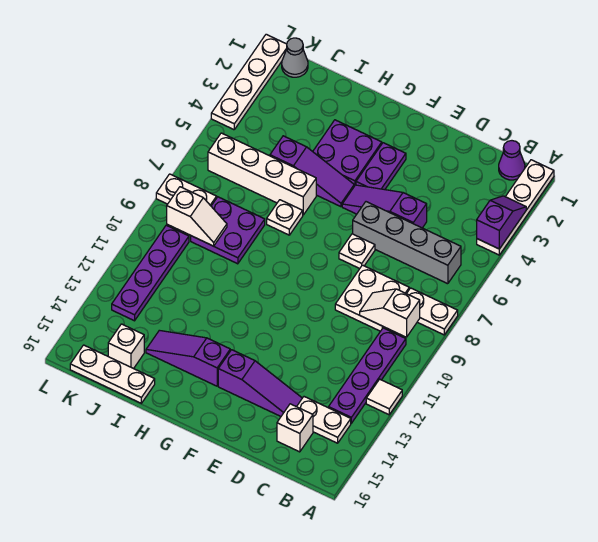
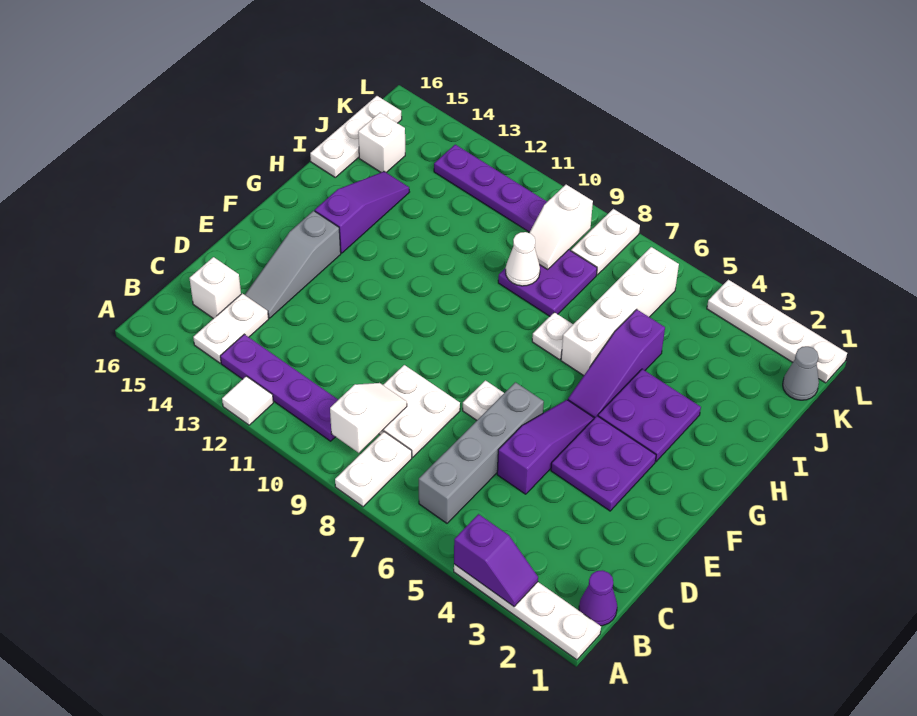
purple 1x3 slope [218,350,302,416] -> grey 1x3 slope [245,211,341,318]
purple 1x2 plate [356,143,406,190] -> purple 2x2 plate [551,416,656,511]
none -> white 1x1 cone [506,232,540,286]

